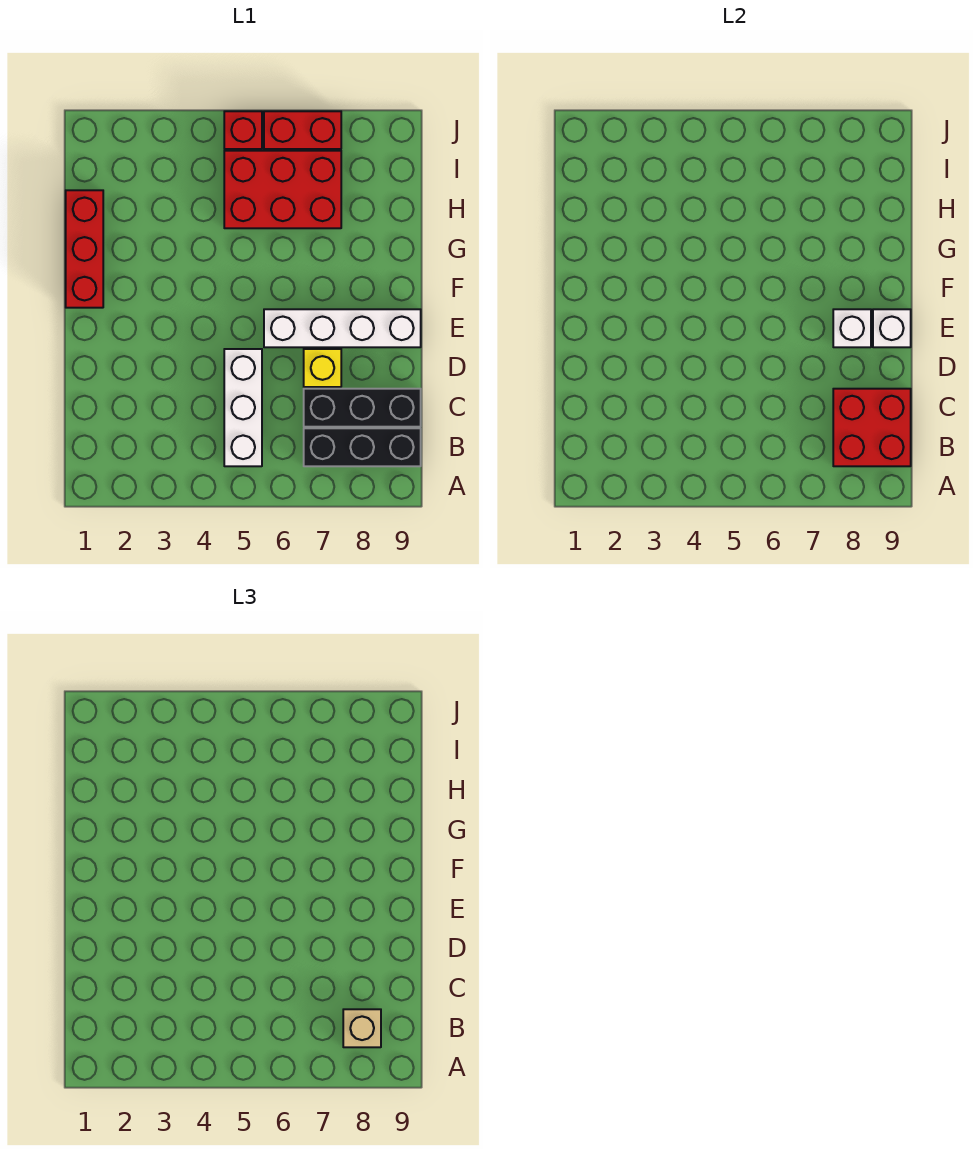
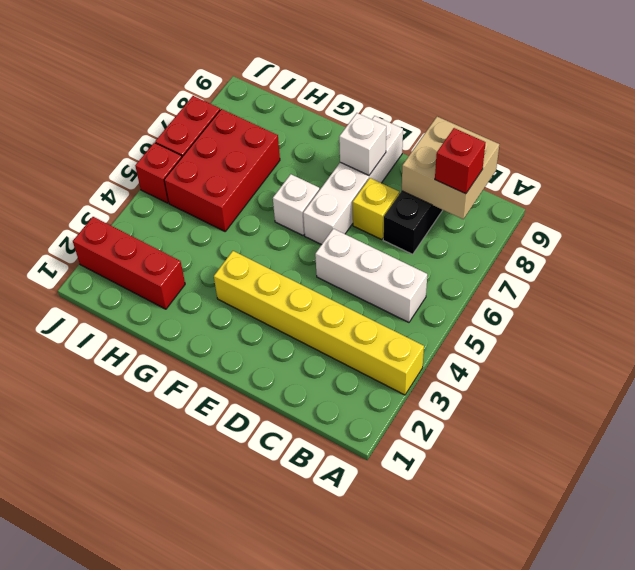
none -> yellow 1x6 brick [214,251,424,395]
black 1x3 brick [304,428,421,466] -> none
red 2x2 brick [833,389,911,466] -> tan 2x2 brick [402,117,499,219]
tan 1x1 brick [343,1009,381,1047] -> red 1x1 brick [435,128,486,194]
white 1x1 brick [873,309,911,347] -> white 1x1 brick moved to [273,174,320,235]
red 1x3 brick [66,190,103,308] -> red 1x3 brick moved to [73,217,185,309]

